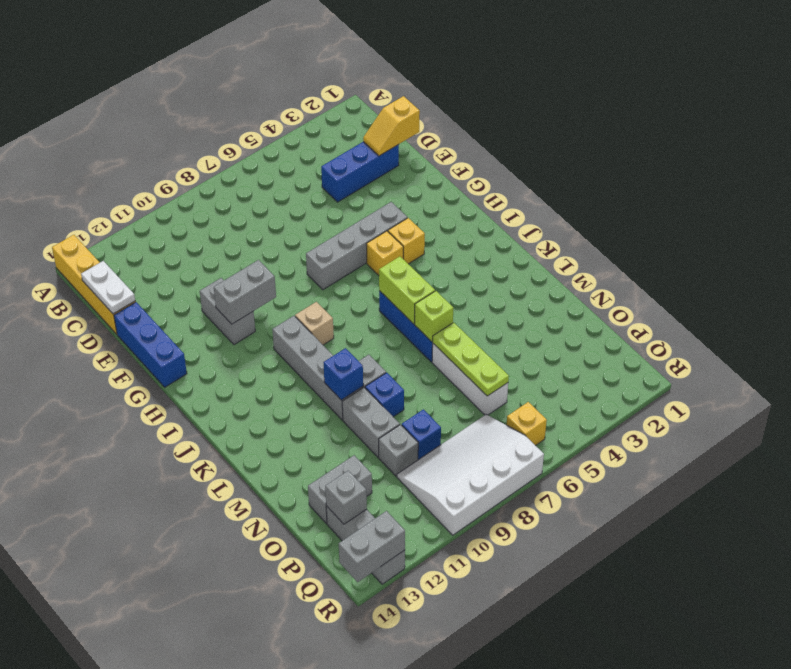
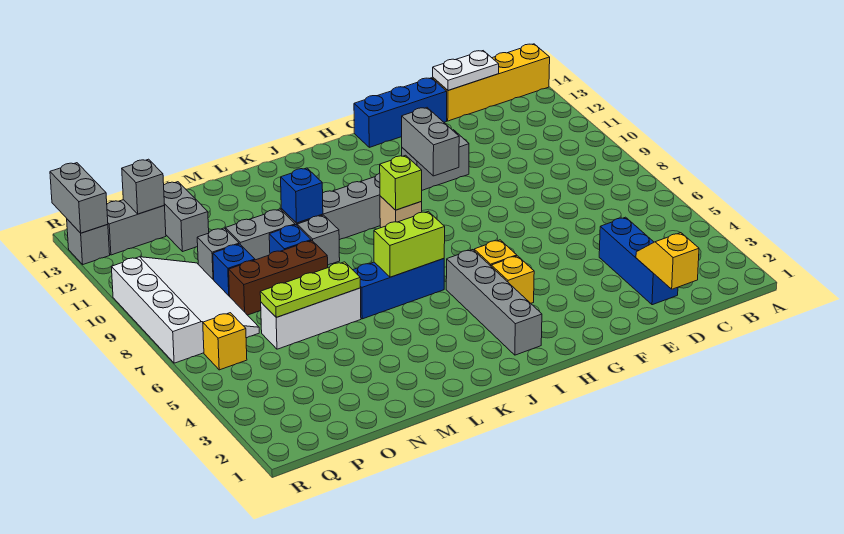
grey 1x4 brick [306,202,407,290] -> grey 1x4 brick moved to [446,250,542,355]
lime 1x1 brick [415,291,453,342] -> lime 1x1 brick moved to [380,155,422,210]
none -> brown 1x3 brick [229,240,328,315]

